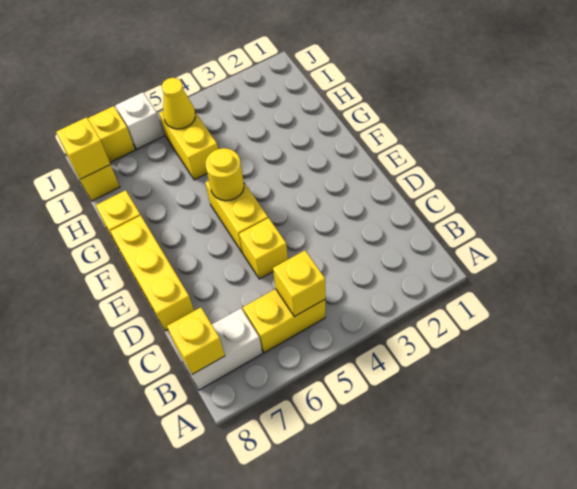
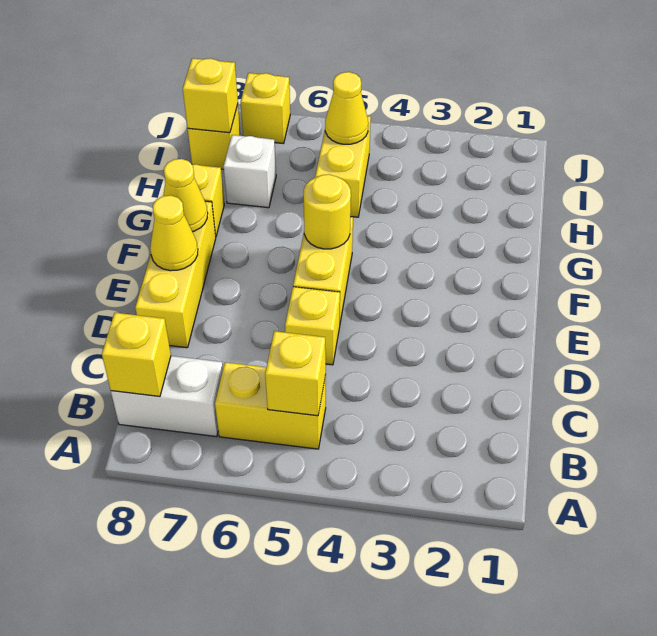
none -> yellow 1x1 cone [150,195,198,271]
none -> yellow 1x1 cone [163,159,208,232]
white 1x1 brick [115,92,164,149] -> white 1x1 brick moved to [224,135,276,208]

